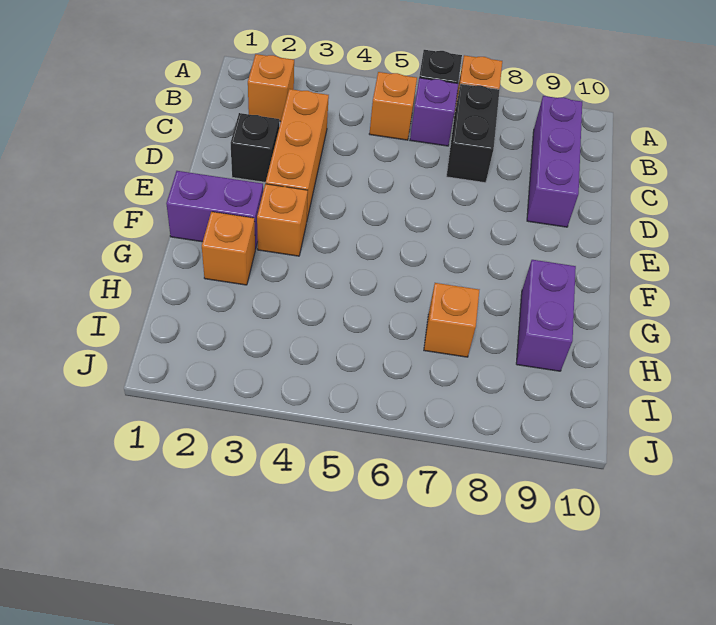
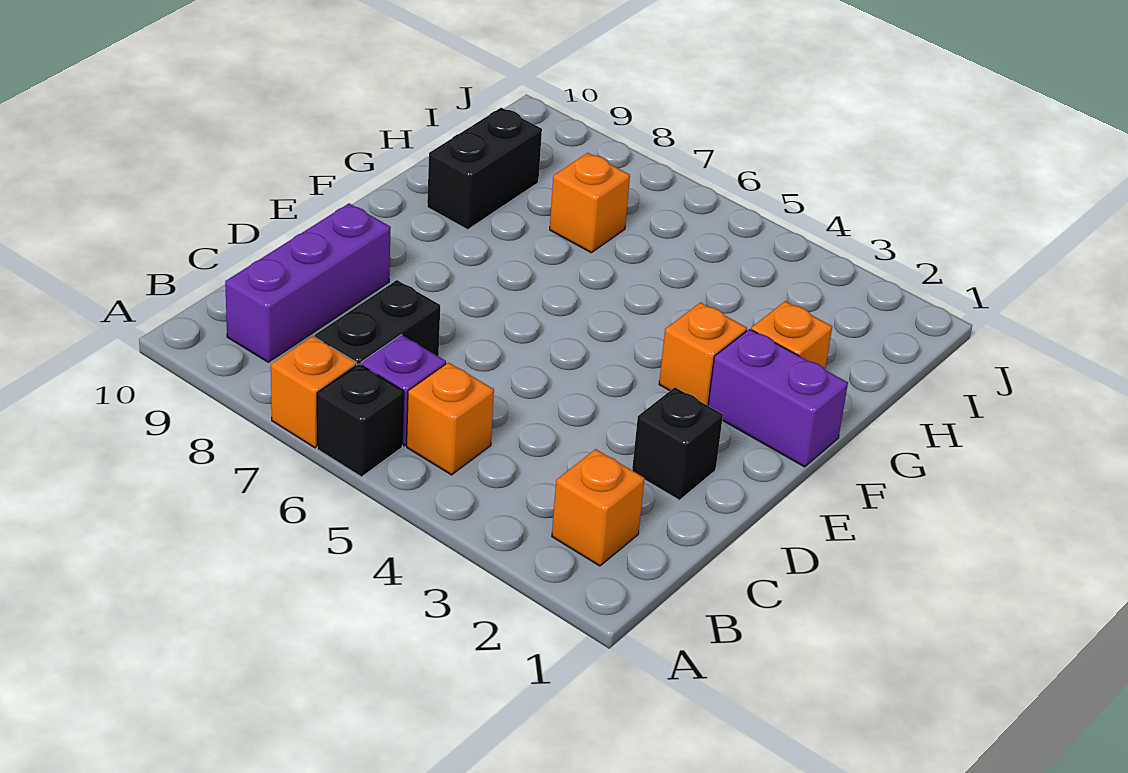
orange 1x3 brick [266,89,329,219] -> none
purple 1x2 brick [516,260,576,371] -> black 1x2 brick [427,107,542,230]

